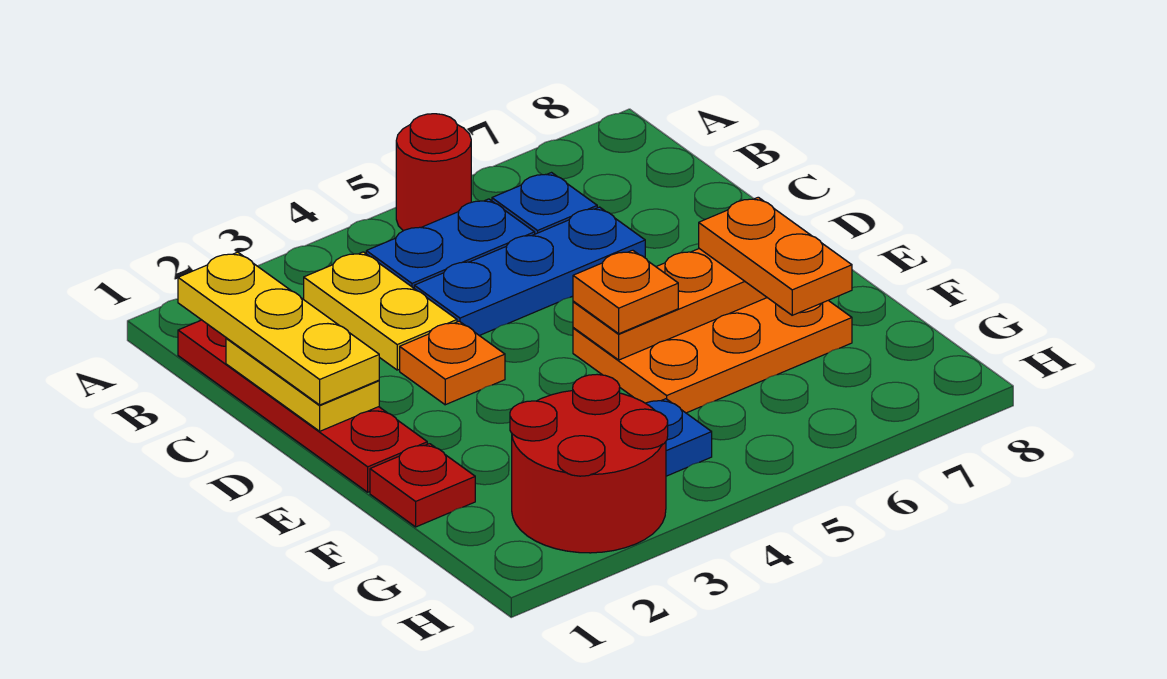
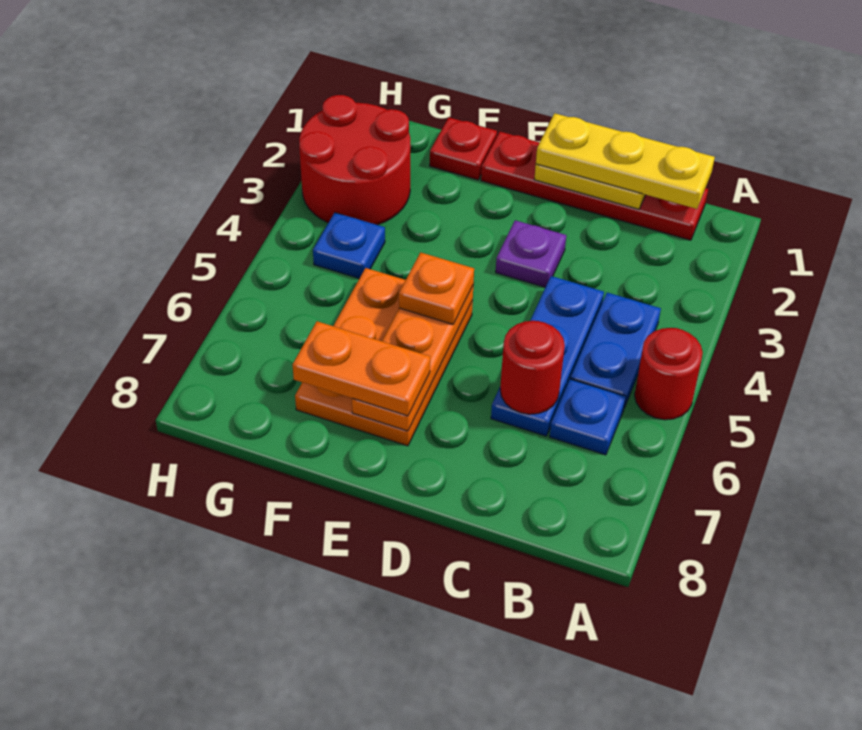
yellow 1x2 plate [304,252,457,370] -> none
none -> red 1x1 round brick [500,321,565,414]
orange 1x1 plate [400,321,505,405] -> purple 1x1 plate [496,220,566,287]

